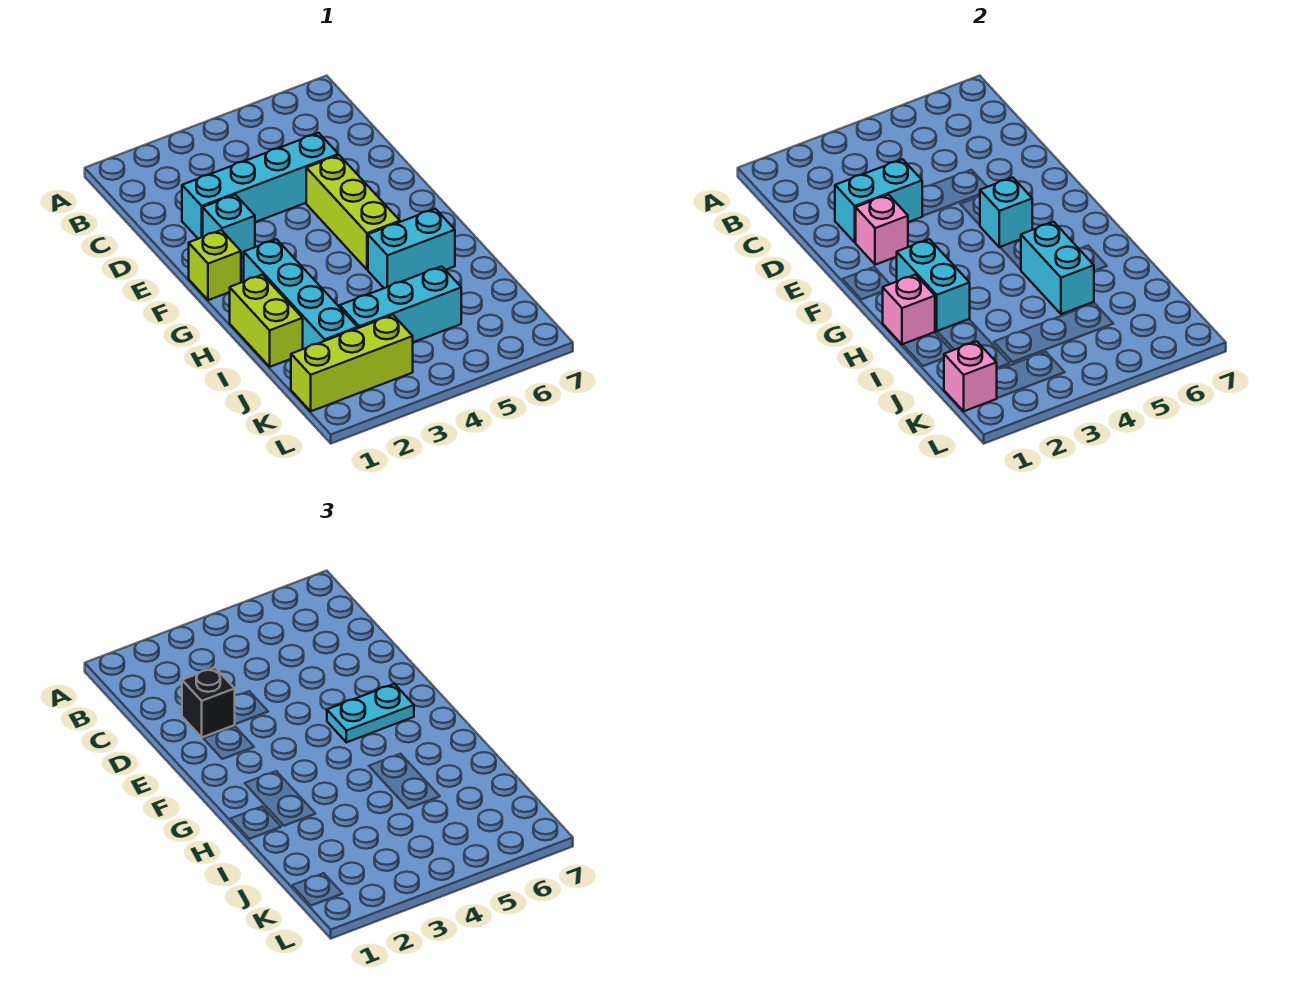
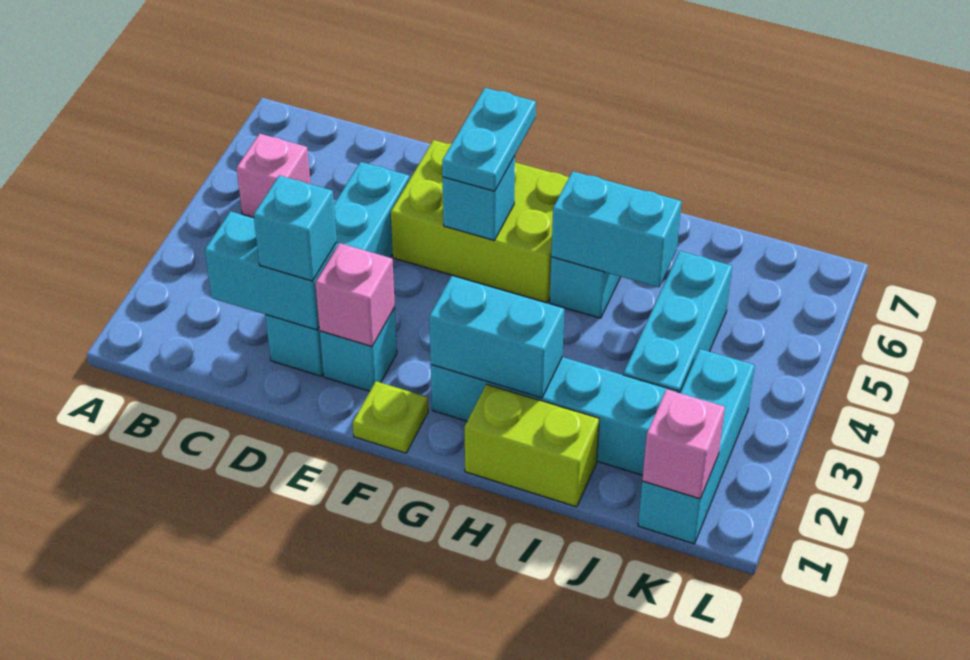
cyan 1x2 brick [835,159,922,242] -> cyan 1x2 brick turned to [205,211,337,330]
black 1x1 brick [182,668,235,737] -> cyan 1x1 brick [254,175,337,281]
lime 1x3 brick [306,155,400,270] -> lime 2x3 brick [391,140,569,303]
lime 1x1 brick [189,230,241,300] -> lime 1x1 plate [353,381,428,453]
pink 1x1 brick [882,275,935,345] -> pink 1x1 brick moved to [237,134,310,218]
lime 1x3 brick [291,315,413,411] -> cyan 1x3 brick [638,349,755,544]

